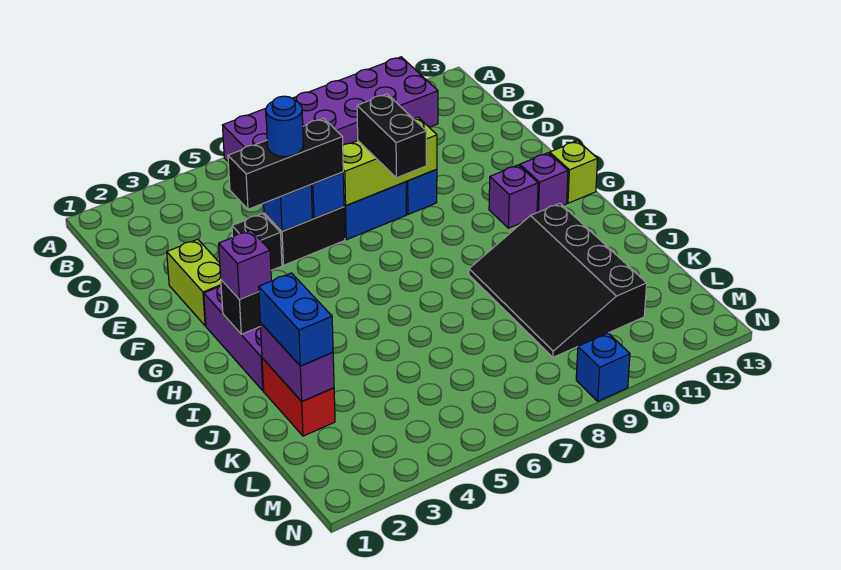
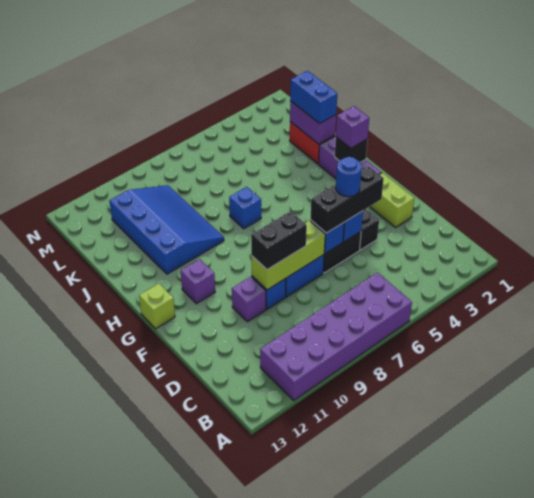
black 1x2 brick [357,94,426,178] -> black 1x2 brick turned to [251,211,307,270]
purple 1x1 brick [520,153,568,213] -> purple 1x1 brick moved to [232,277,266,322]
black 3x4 slope [469,203,647,357] -> blue 3x4 slope [109,185,224,274]
blue 1x1 brick [576,333,630,401] -> blue 1x1 brick moved to [229,187,261,229]

